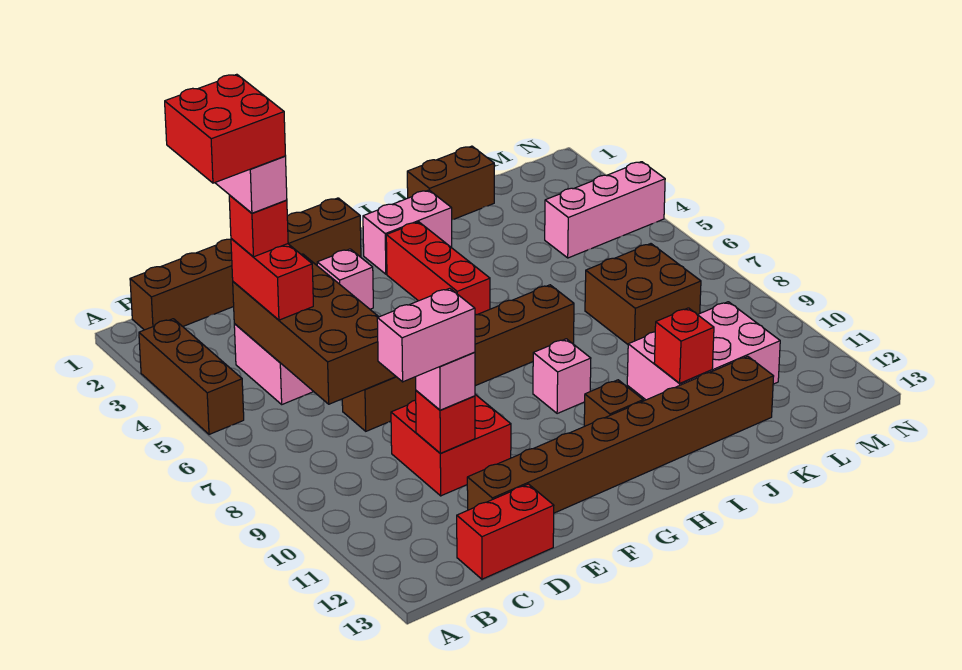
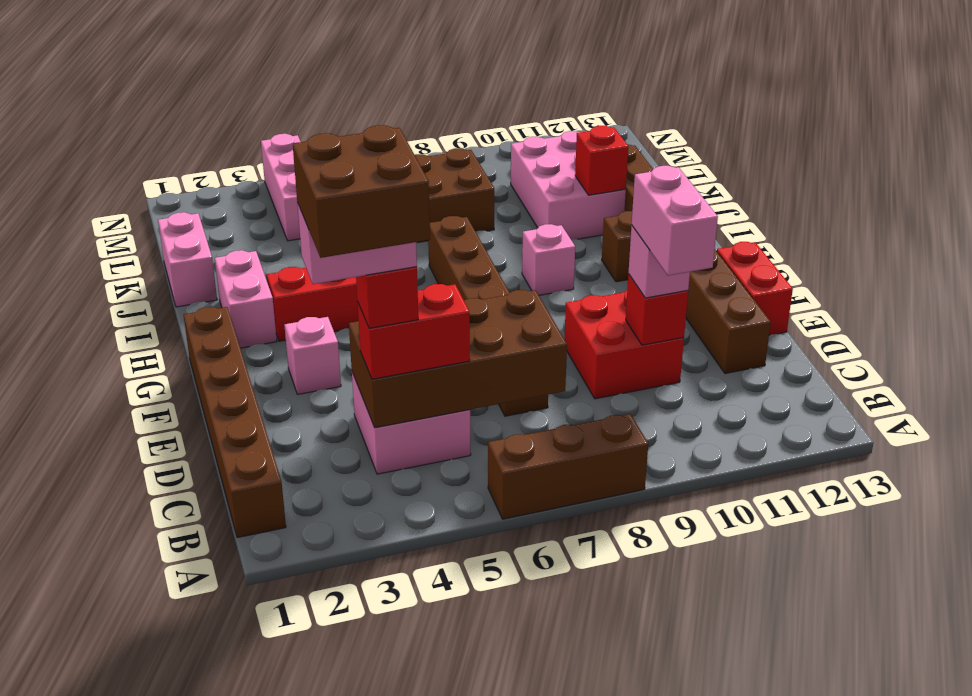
brown 1x3 brick [139,319,244,434] -> brown 1x3 brick moved to [488,414,648,519]
red 2x2 brick [165,74,286,183] -> brown 2x2 brick [293,125,430,258]
red 1x2 brick [457,484,554,579] -> red 1x2 brick moved to [717,242,793,335]
brown 1x2 brick [407,146,494,220] -> pink 1x2 brick [158,212,217,307]

